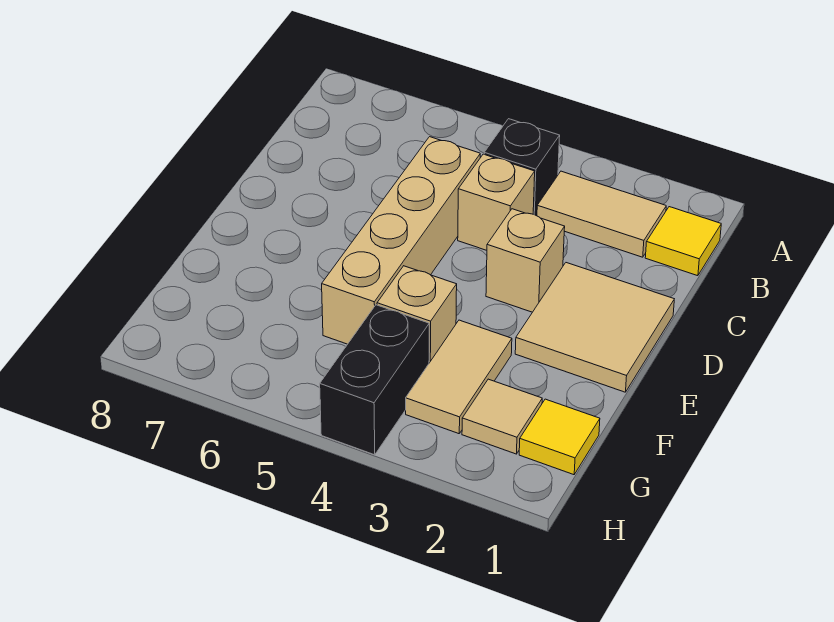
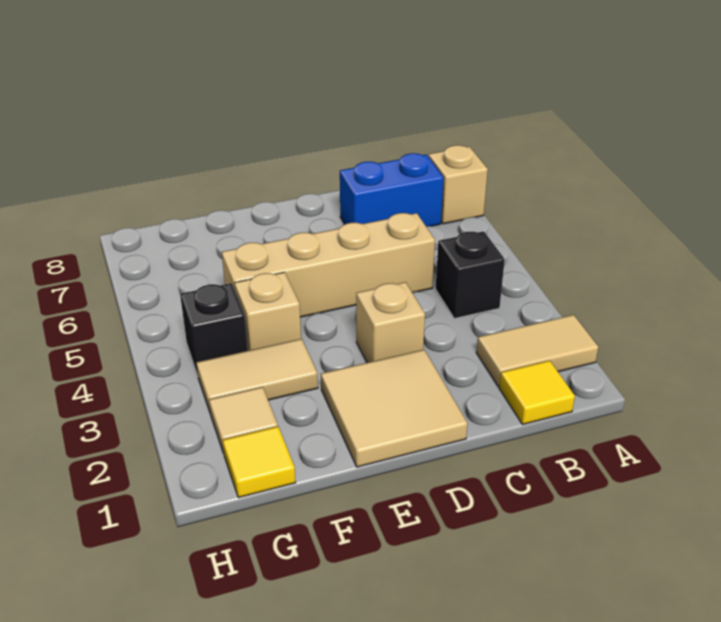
tan 1x2 tile [537,171,666,257] -> tan 1x2 tile turned to [476,315,598,386]
none -> blue 1x2 brick [340,153,443,226]
tan 1x1 brick [458,154,535,250] -> tan 1x1 brick moved to [428,145,488,224]
black 1x2 brick [320,305,429,455] -> black 1x1 brick [180,283,248,375]

